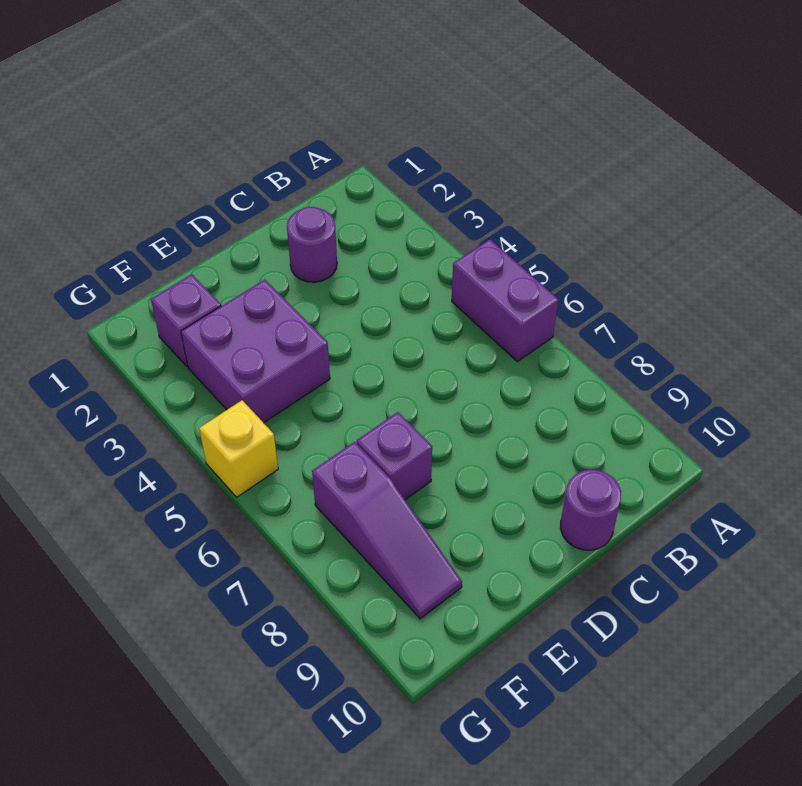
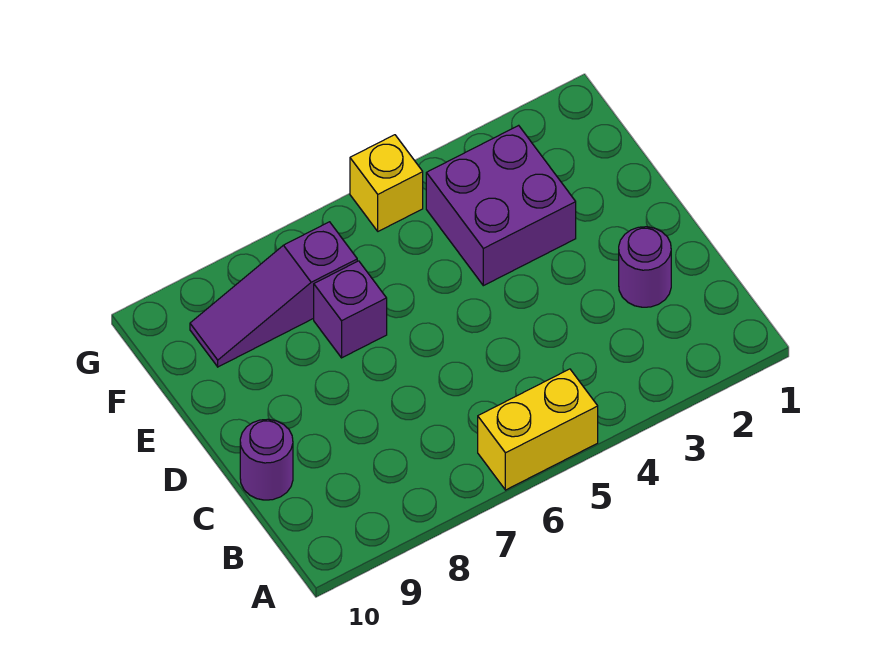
purple 1x2 brick [452,239,558,362] -> yellow 1x2 brick [478,369,598,490]
purple 1x1 brick [151,274,221,367] -> none

